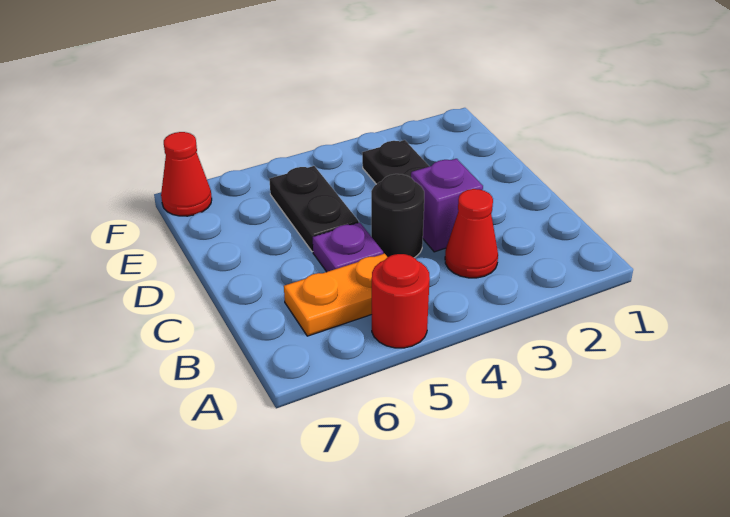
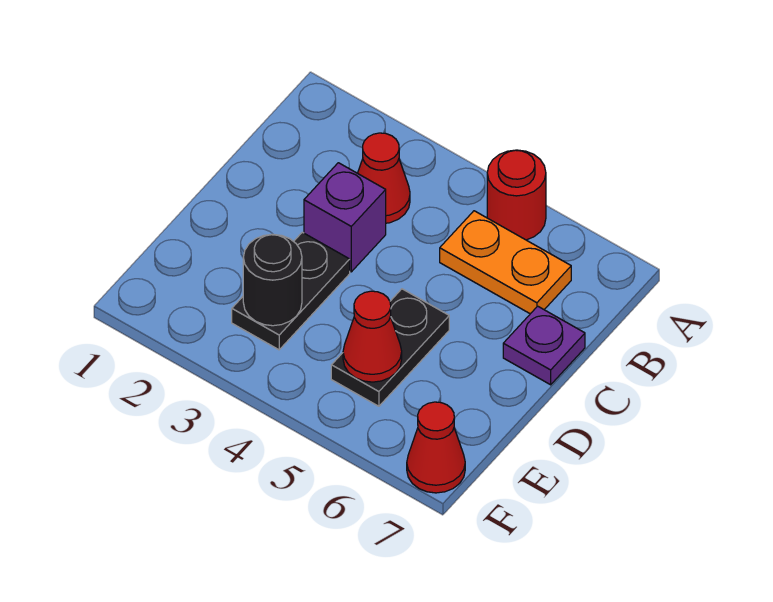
black 1x1 round brick [371,174,424,258] -> black 1x1 round brick moved to [243,234,302,326]
purple 1x1 plate [313,222,383,272] -> purple 1x1 plate moved to [503,306,585,385]
none -> red 1x1 cone [343,291,402,382]

